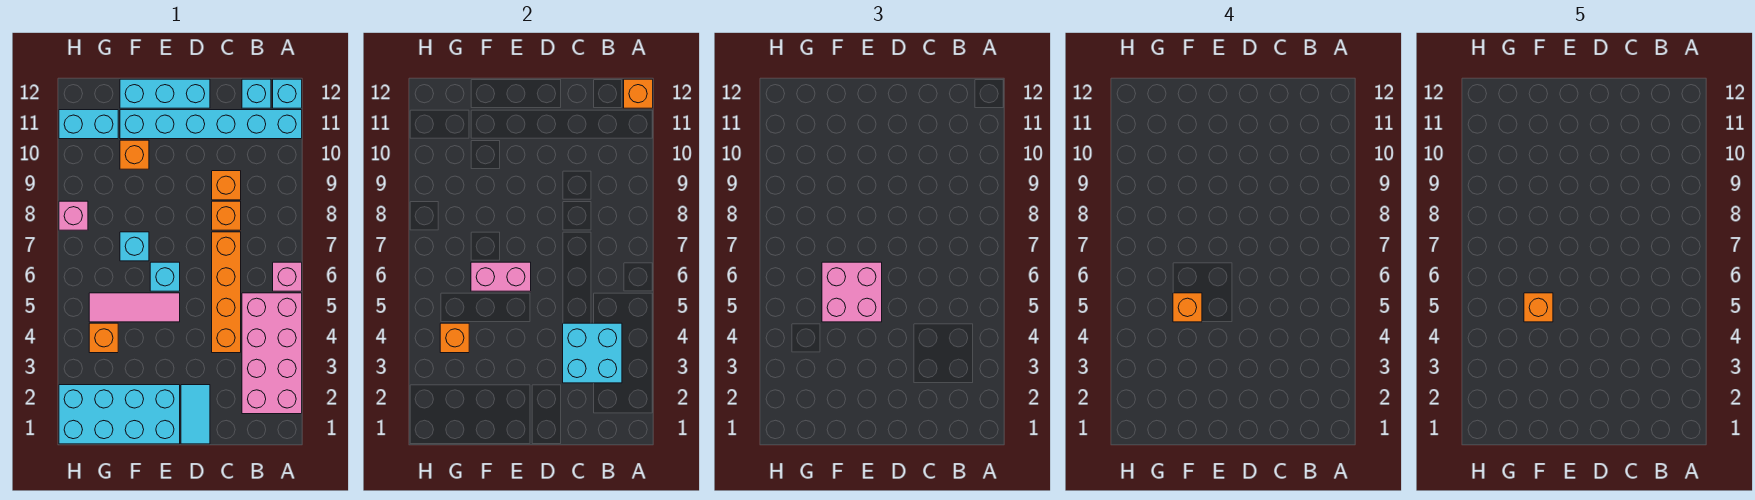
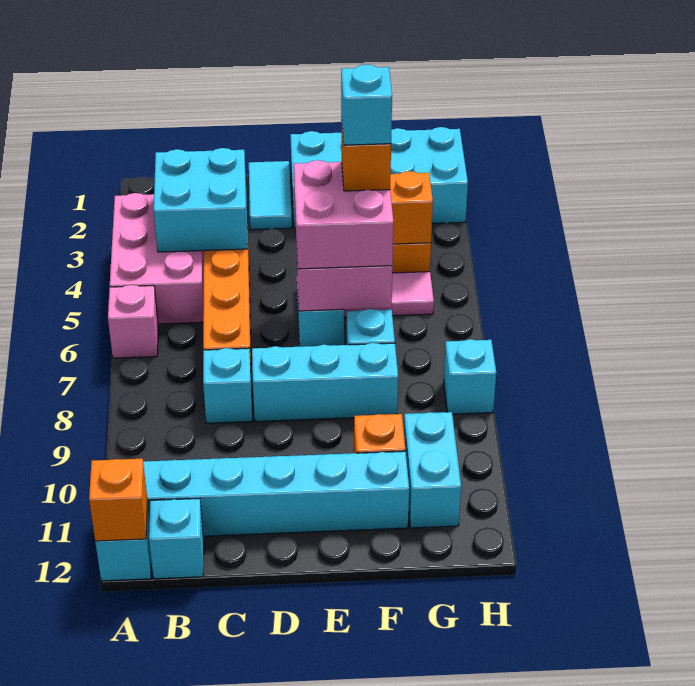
pink 2x4 brick [242,293,302,414] -> pink 2x3 brick [110,193,204,324]
orange 1x1 brick [212,201,241,230] -> cyan 1x1 brick [203,348,252,423]
orange 1x1 brick [212,171,241,200] -> none
cyan 1x3 brick [120,79,210,108] -> cyan 1x3 brick moved to [252,343,398,421]
orange 1x1 brick [1524,293,1553,322] -> cyan 1x1 brick [341,65,392,145]
cyan 1x2 brick [59,110,118,139] -> cyan 1x2 brick turned to [404,412,461,528]
pink 1x1 brick [59,201,88,230] -> cyan 1x1 brick [444,339,496,414]

